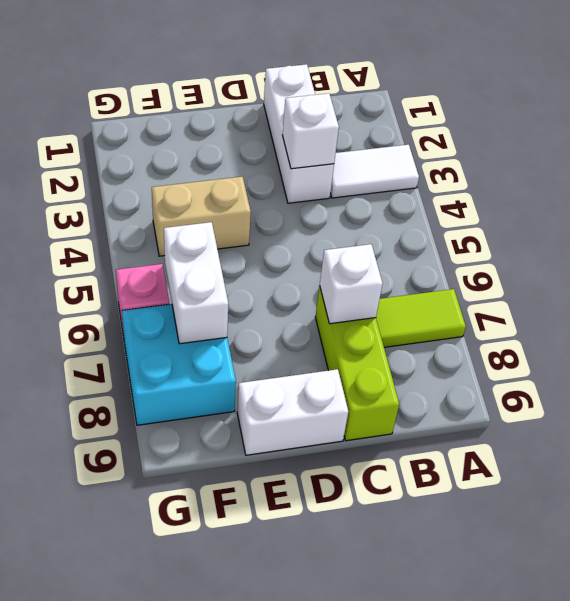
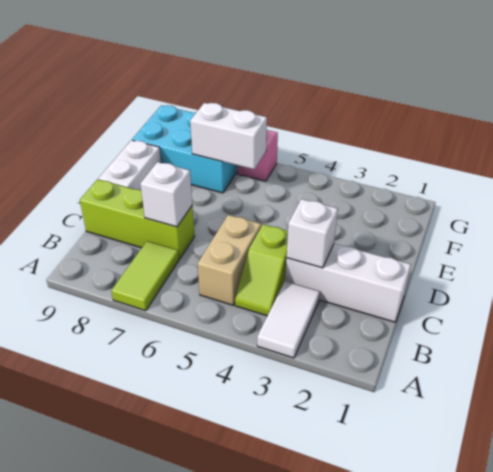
none -> lime 1x2 slope [235,224,288,316]
tan 1x2 brick [152,176,251,256] -> tan 1x2 brick moved to [198,215,261,305]
cyan 2x2 brick [122,304,236,425] -> cyan 2x3 brick [132,105,237,193]

